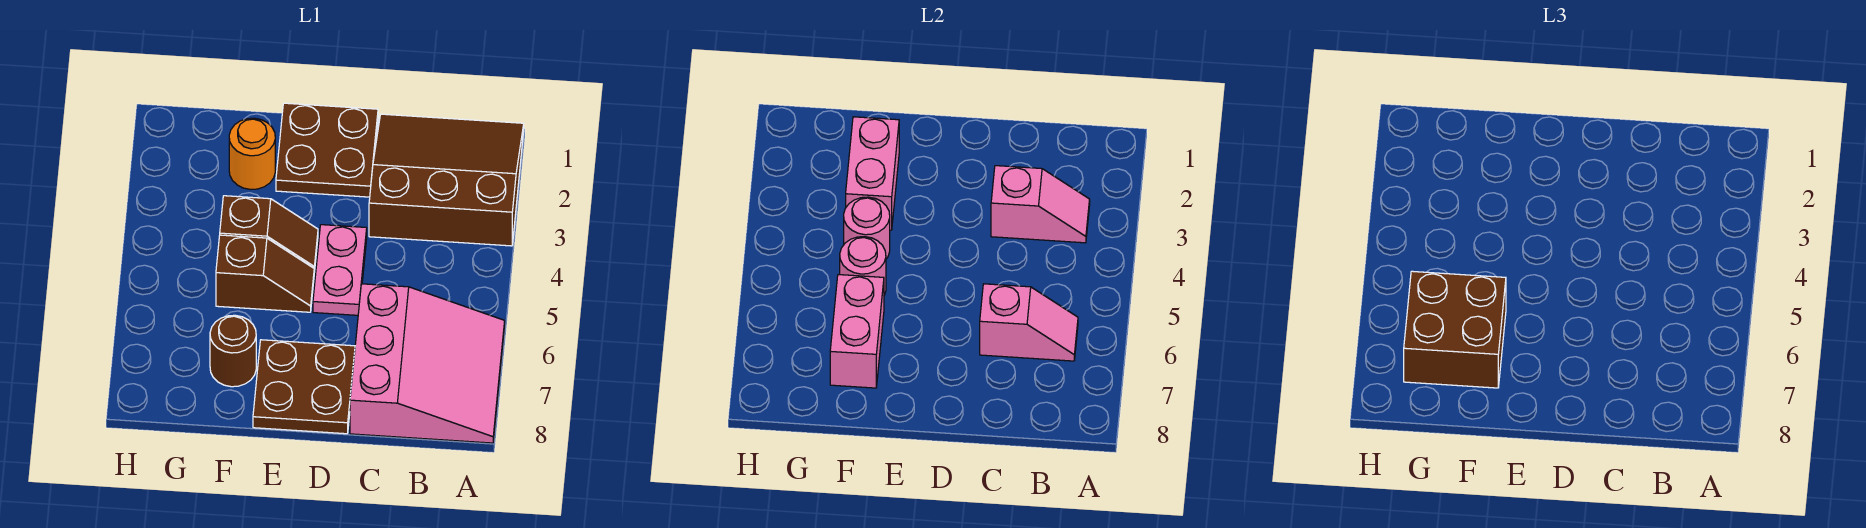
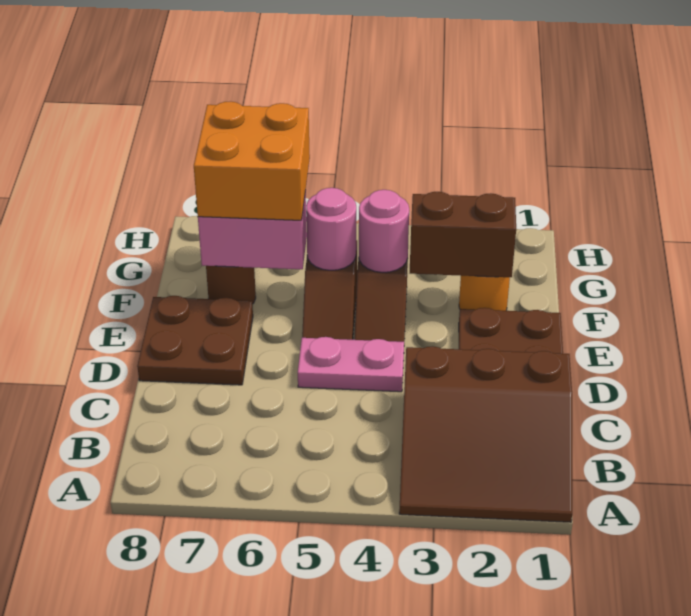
brown 3x3 slope [369,114,524,246] -> brown 3x3 slope turned to [399,346,572,522]
pink 3x3 slope [350,284,505,443] -> none
pink 1x2 slope [991,166,1090,243] -> none
pink 1x2 slope [980,284,1078,361] -> none
pink 1x2 brick [846,117,899,230] -> brown 1x2 brick [410,192,516,277]
brown 2x2 brick [1404,271,1506,388] -> orange 2x2 brick [194,102,310,220]

